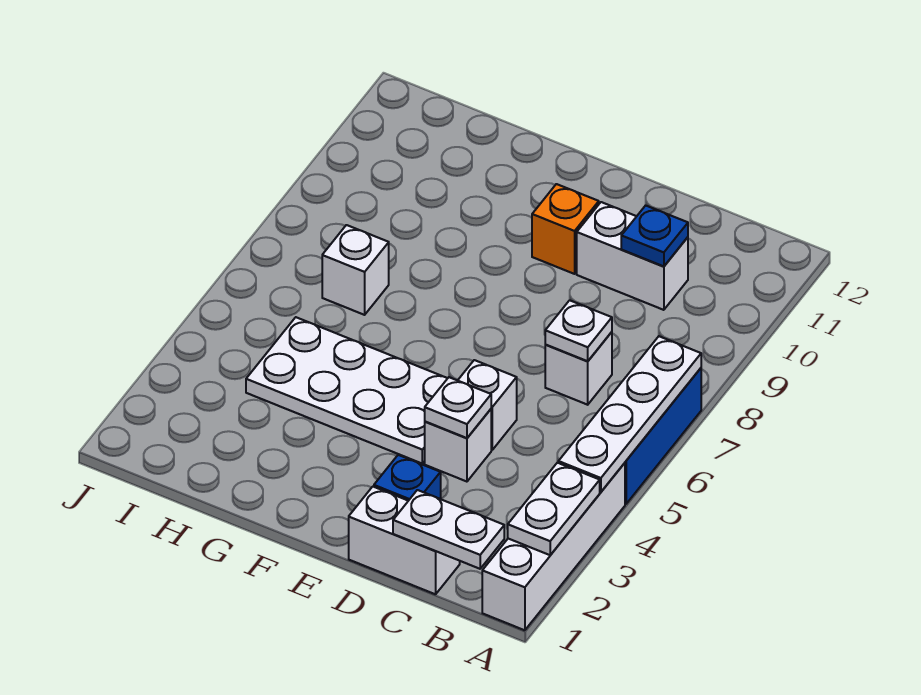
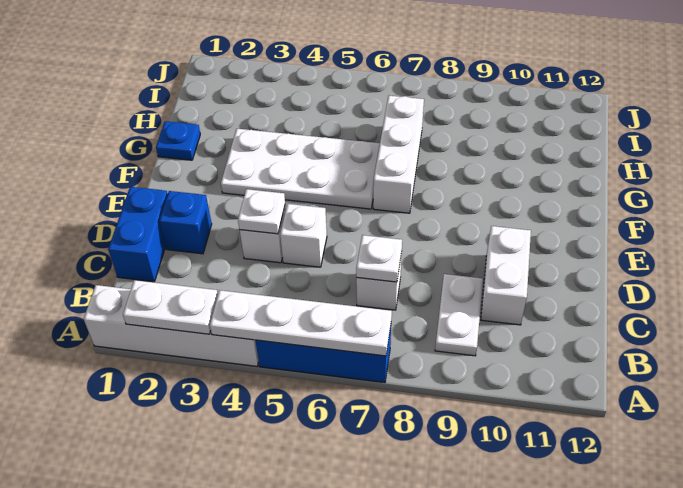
white 1x2 plate [393,490,504,569] -> white 1x2 plate moved to [435,274,483,356]
white 1x2 brick [349,487,460,594] -> blue 1x2 brick [108,187,168,282]
blue 1x1 plate [621,205,688,266] -> blue 1x1 plate moved to [156,121,200,160]
white 2x4 plate [246,317,448,463] -> white 2x4 plate turned to [221,129,380,209]
orange 1x1 brick [532,184,599,274] -> none
white 1x1 brick [322,225,389,315] -> white 1x3 brick [373,96,424,213]

